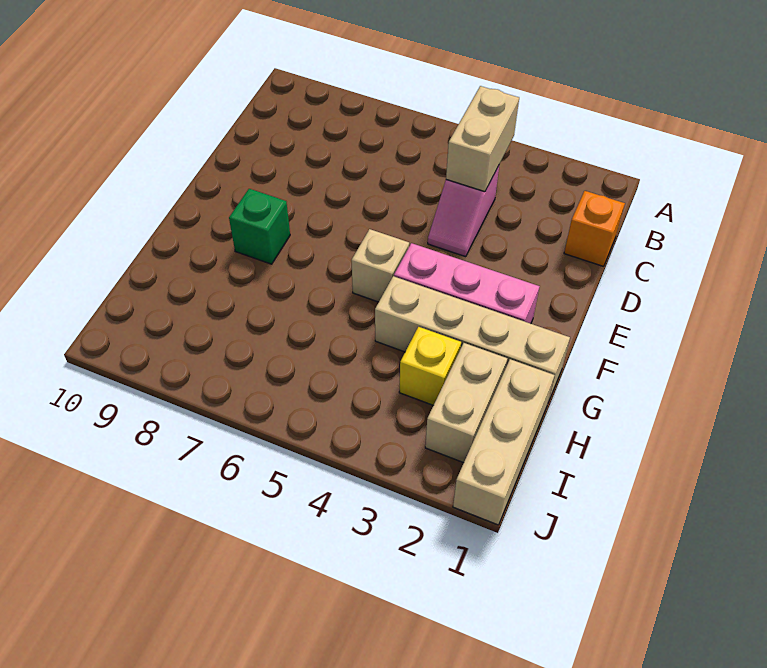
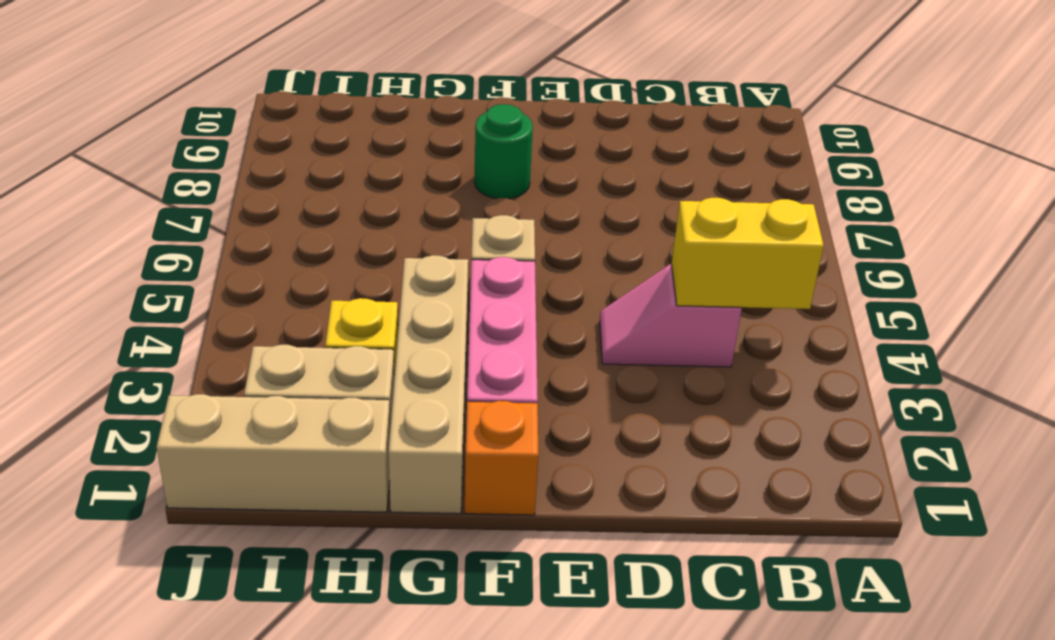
tan 1x2 brick [446,86,519,192] -> yellow 1x2 brick [672,198,824,309]
orange 1x1 brick [564,191,625,266] -> orange 1x1 brick moved to [465,401,539,515]
green 1x1 brick [229,189,290,264] -> green 1x1 round brick [474,104,533,199]

